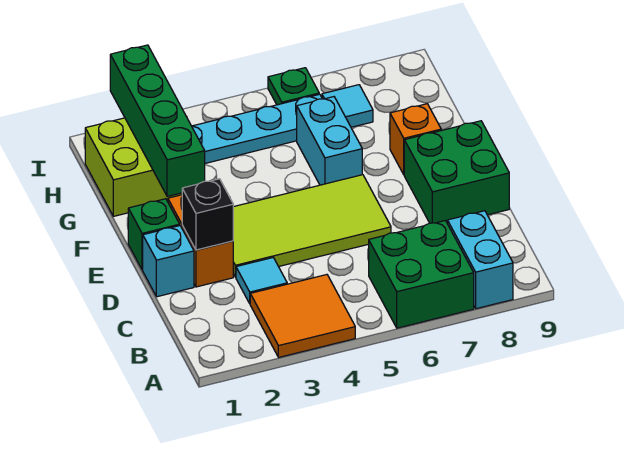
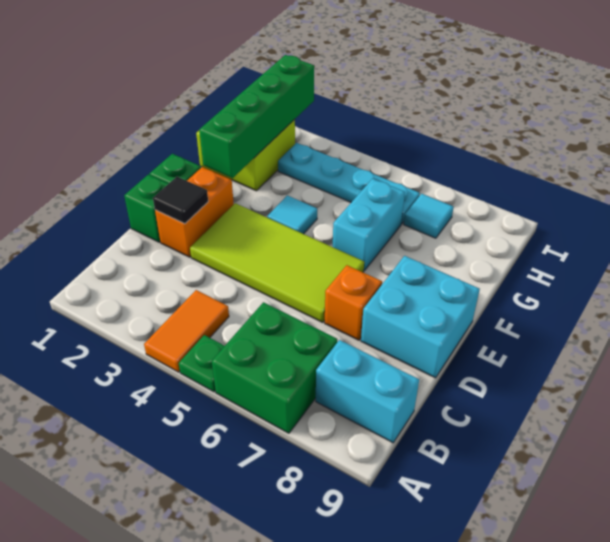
orange 2x2 tile [250,275,355,357] -> orange 1x2 tile [144,290,229,372]
cyan 1x2 brick [448,211,513,309] -> cyan 1x2 brick turned to [316,340,419,443]
cyan 1x1 tile [236,258,287,303] -> cyan 1x1 tile moved to [267,195,317,234]
cyan 1x1 brick [143,226,194,297] -> green 1x1 brick [124,175,168,242]
black 1x1 brick [182,179,233,250] -> black 1x1 tile [153,177,208,224]
green 2x2 brick [404,121,509,224] -> cyan 2x2 brick [361,256,480,378]
orange 1x1 brick [390,104,441,174] -> orange 1x1 brick moved to [325,265,382,340]
green 1x1 plate [268,68,319,105] -> green 1x1 plate moved to [179,335,224,392]

